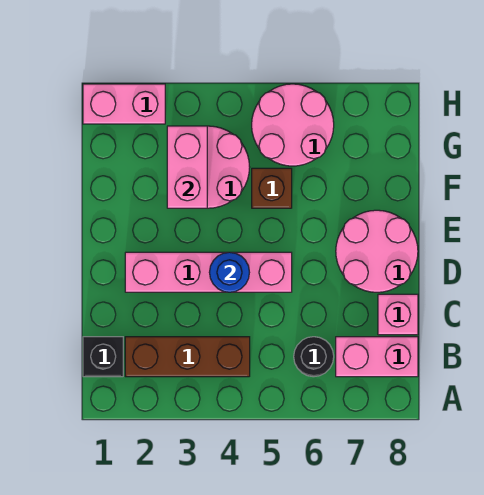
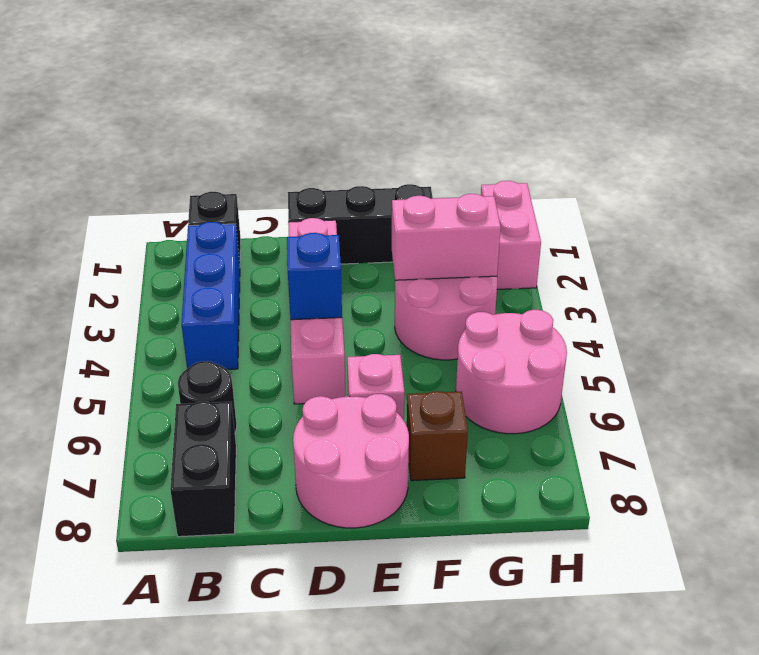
brown 1x3 brick [125,337,250,377] -> blue 1x3 brick [181,222,240,370]
pink 1x2 brick [336,337,418,377] -> black 1x2 brick [170,402,236,537]
pink 1x1 brick [378,294,418,335] -> pink 1x1 brick moved to [347,354,404,420]
none -> black 1x3 brick [288,184,433,264]
blue 1x1 round brick [209,252,249,292] -> blue 1x1 brick [287,233,342,320]
brown 1x1 brick [252,168,292,208] -> brown 1x1 brick moved to [407,391,468,481]

